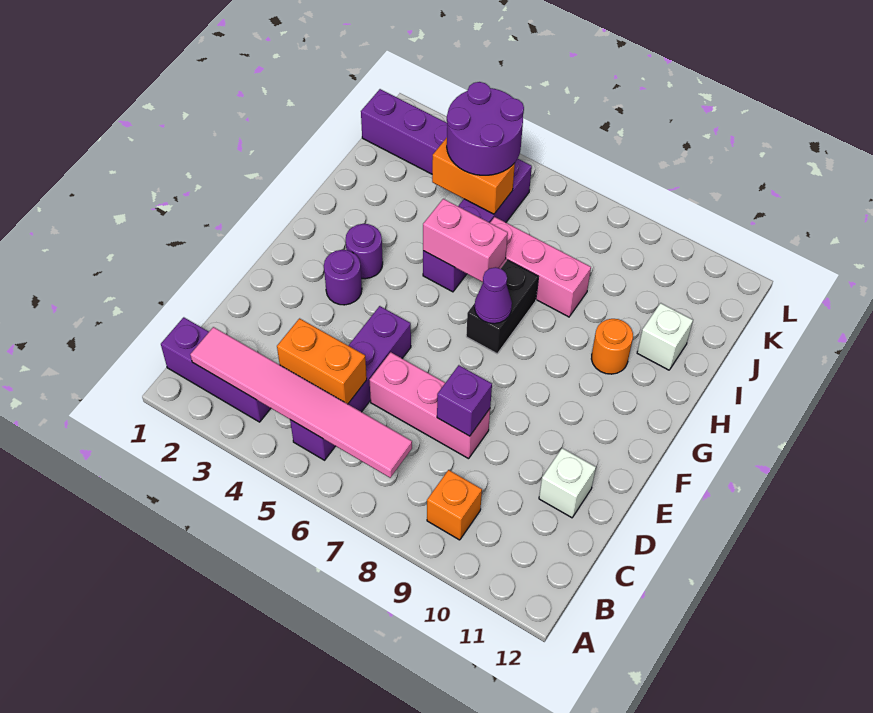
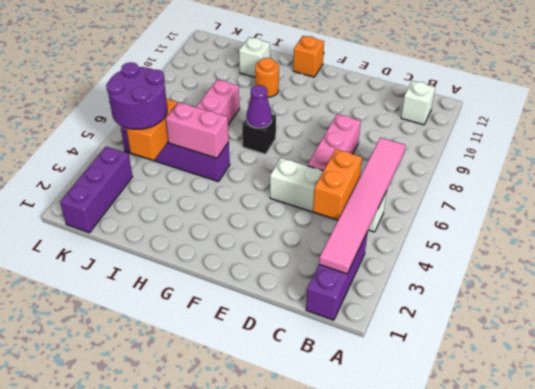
purple 1x4 brick [290,306,411,460] -> white 1x4 brick [270,158,387,232]
orange 1x1 brick [427,470,482,540] -> orange 1x1 brick moved to [293,36,324,77]
purple 1x1 brick [437,365,492,436] -> none
white 1x1 brick [539,448,596,518] -> white 1x1 brick moved to [401,81,435,125]
purple 1x1 round brick [324,250,362,305] -> none
purple 1x1 round brick [346,224,383,279] -> none
black 1x2 brick [466,260,538,354] -> black 1x1 brick [242,114,276,154]
pink 1x2 brick [423,199,508,282] -> pink 1x2 brick turned to [166,102,229,158]

